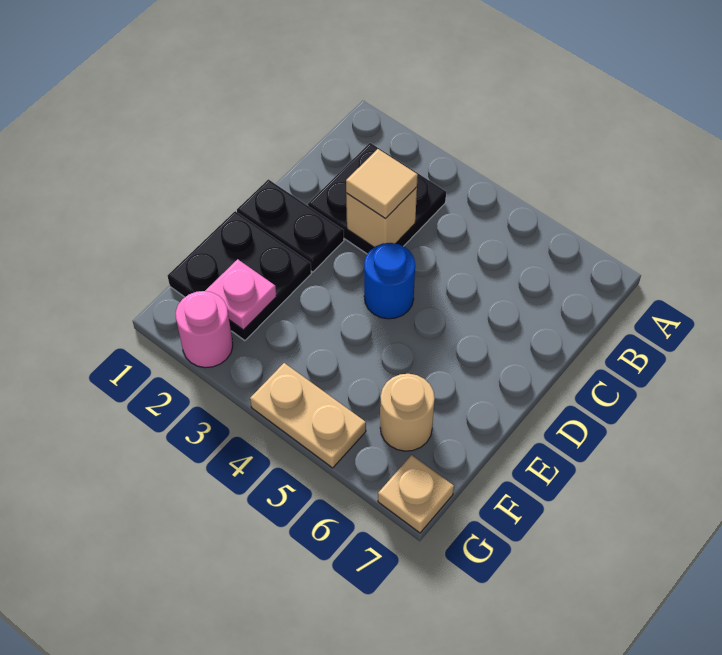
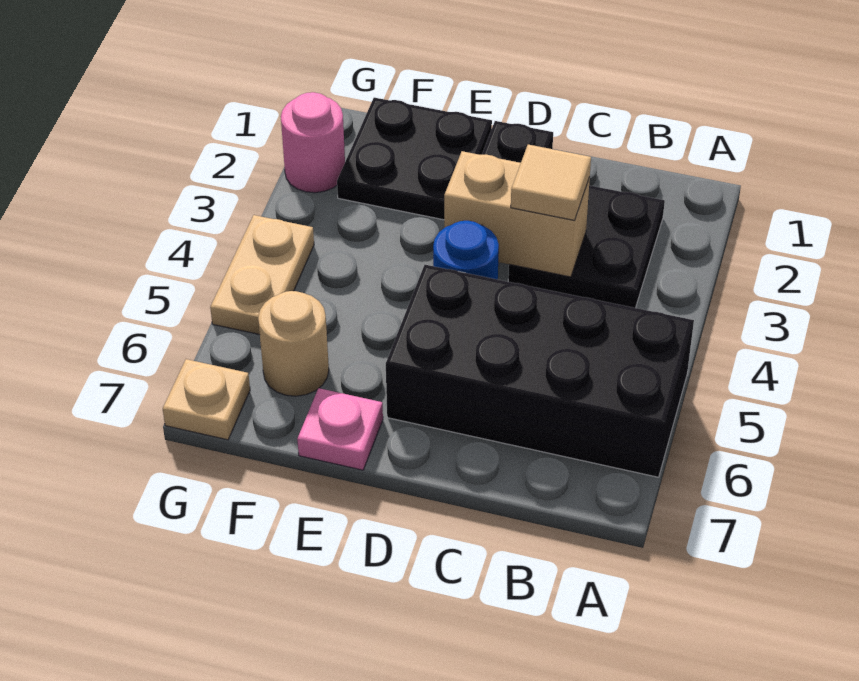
none -> black 2x4 brick [386,265,694,477]
tan 1x1 brick [346,187,417,247] -> tan 1x2 brick [444,151,590,277]
pink 1x1 plate [205,259,277,330] -> pink 1x1 plate moved to [297,388,383,470]

